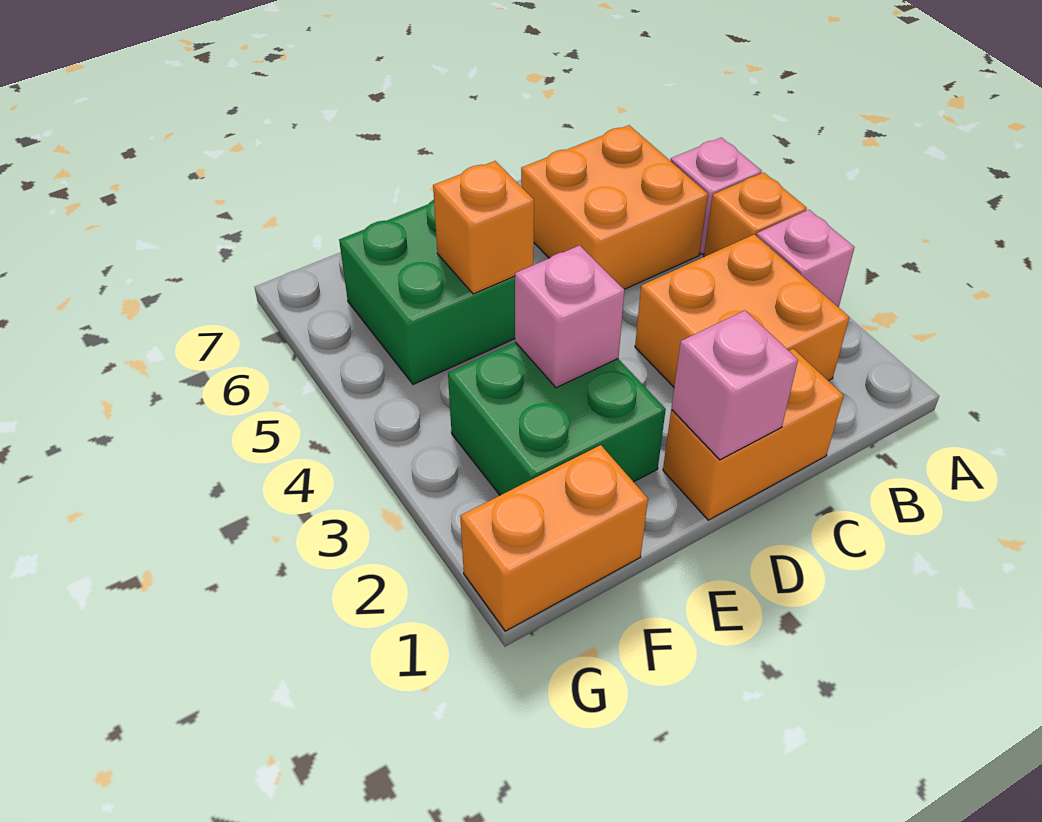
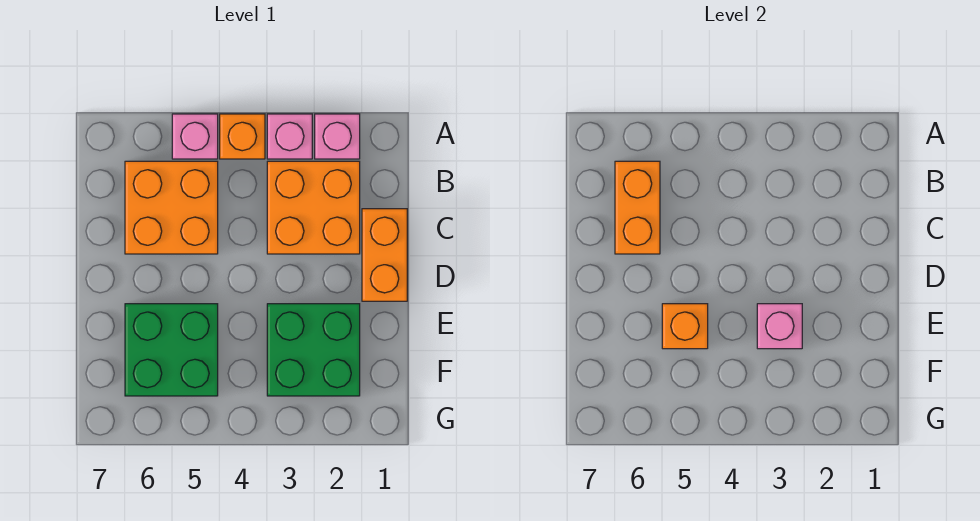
pink 1x1 brick [671,311,798,460] -> pink 1x1 brick moved to [315,114,360,159]
orange 1x2 brick [460,445,648,631] -> orange 1x2 brick moved to [615,161,660,254]

